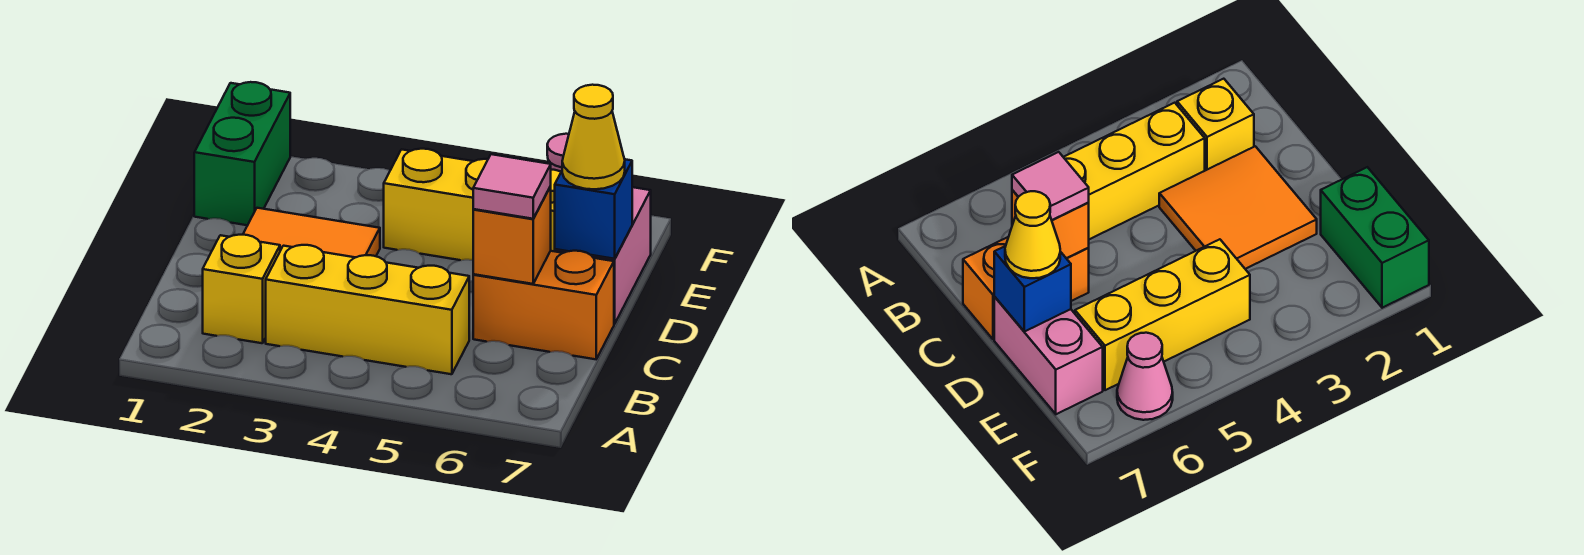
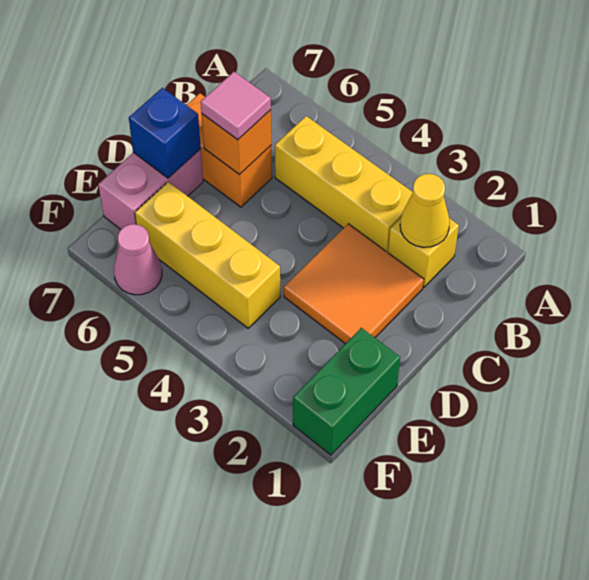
yellow 1x1 cone [562,85,625,189] -> yellow 1x1 cone moved to [400,174,450,247]

